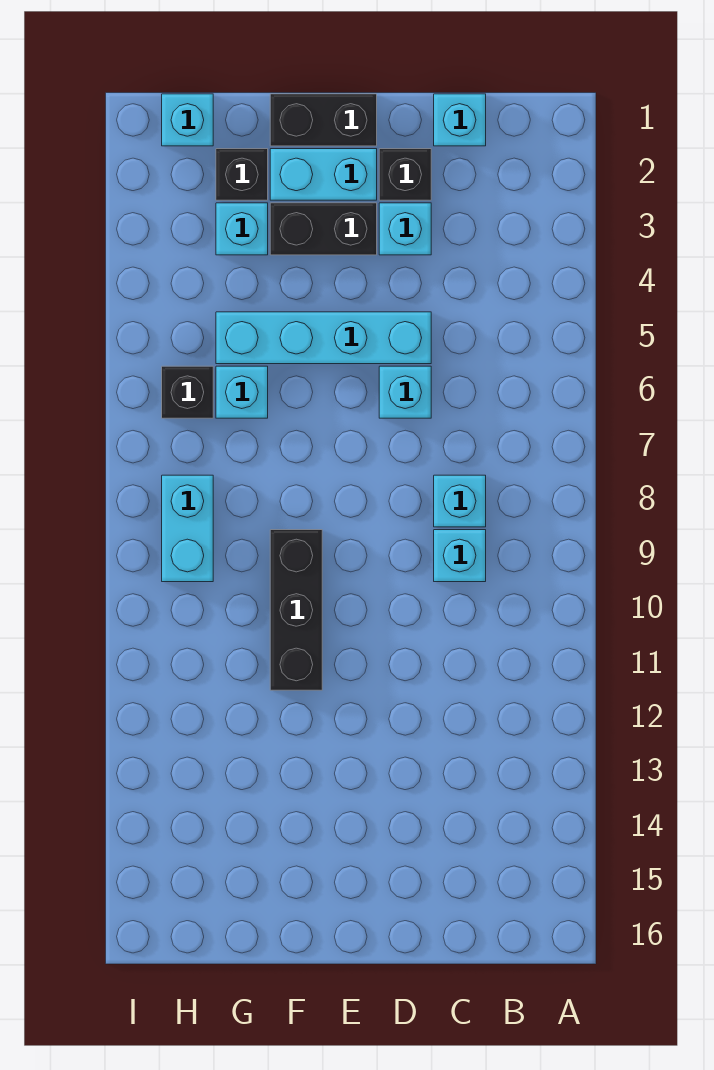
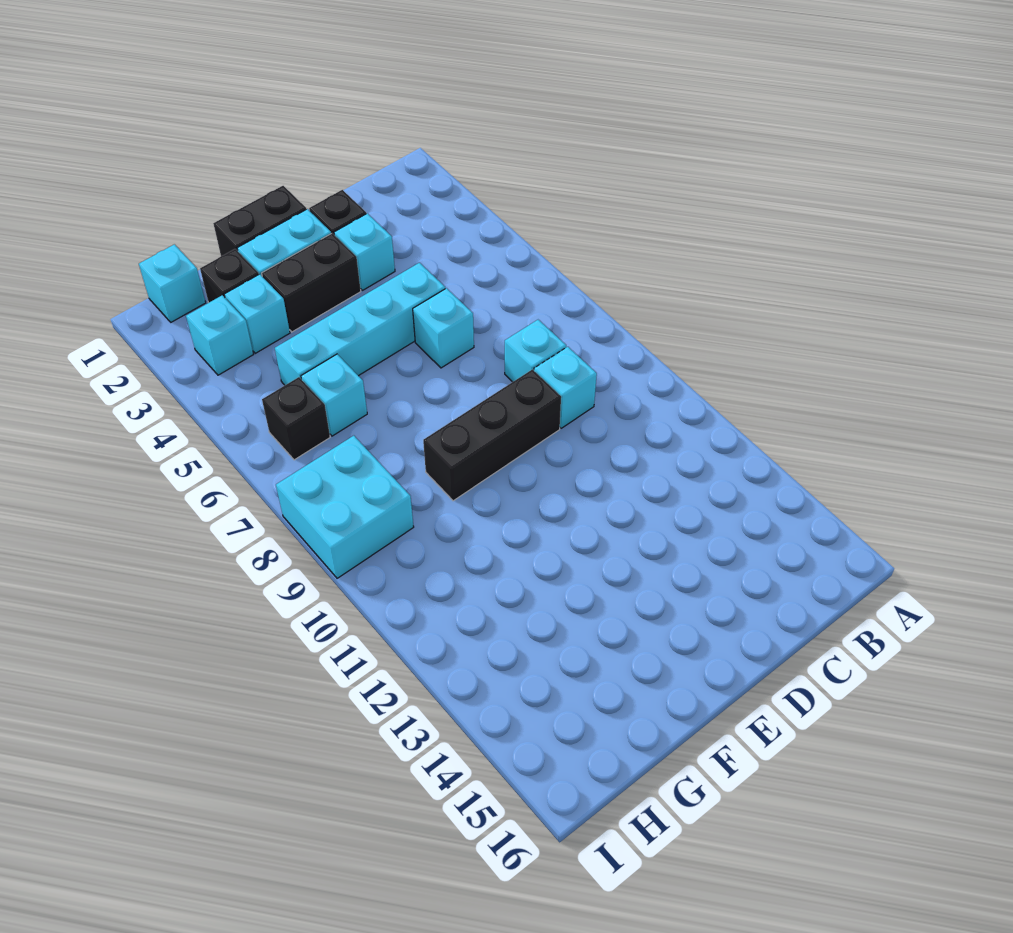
cyan 1x1 brick [434,94,486,146] -> cyan 1x1 brick moved to [186,295,253,375]
black 1x3 brick [270,530,322,690] -> black 1x3 brick turned to [423,369,561,501]
cyan 1x2 brick [162,475,213,582] -> cyan 2x2 brick [276,436,414,578]

